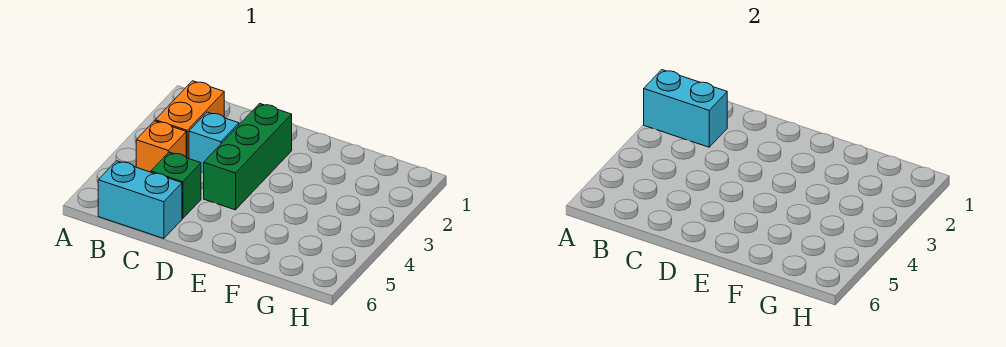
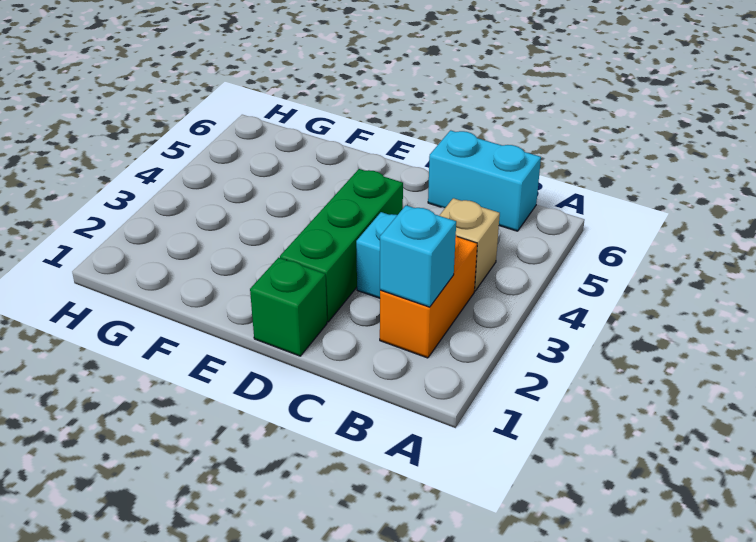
cyan 1x2 brick [644,70,727,147] -> cyan 1x1 brick [380,205,456,307]
orange 1x1 brick [136,121,186,172] -> tan 1x1 brick [439,198,500,291]
green 1x1 brick [151,152,201,219] -> green 1x1 brick moved to [250,258,327,356]

